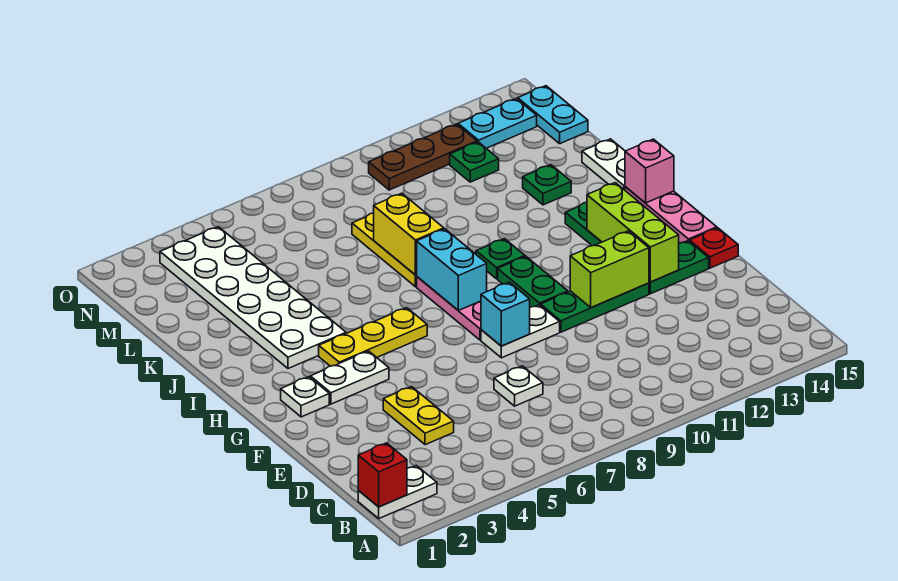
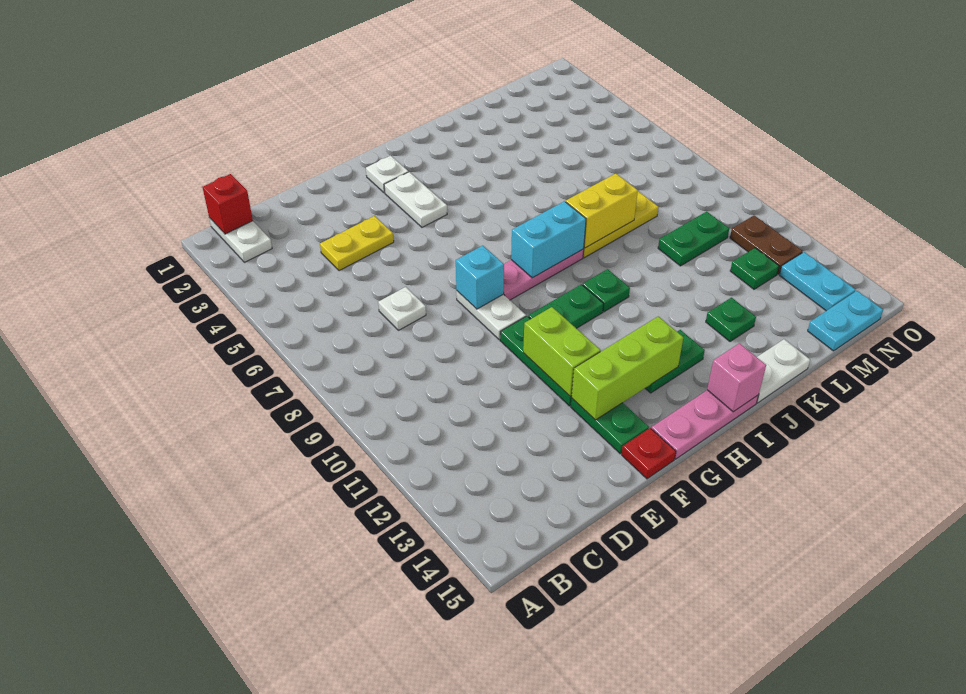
yellow 1x3 plate [319,308,427,366] -> none
white 2x6 plate [160,227,346,369] -> none
none -> green 1x2 plate [658,212,729,266]
brown 1x3 plate [369,124,477,190] -> brown 1x2 plate [730,216,803,274]

